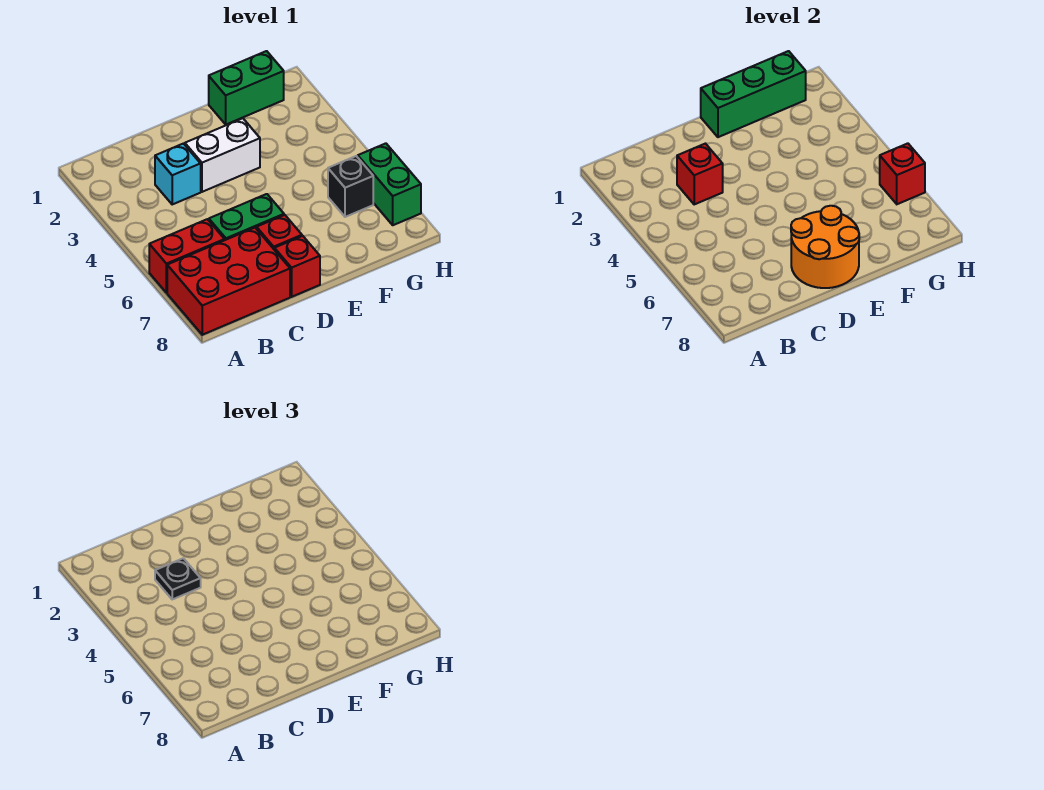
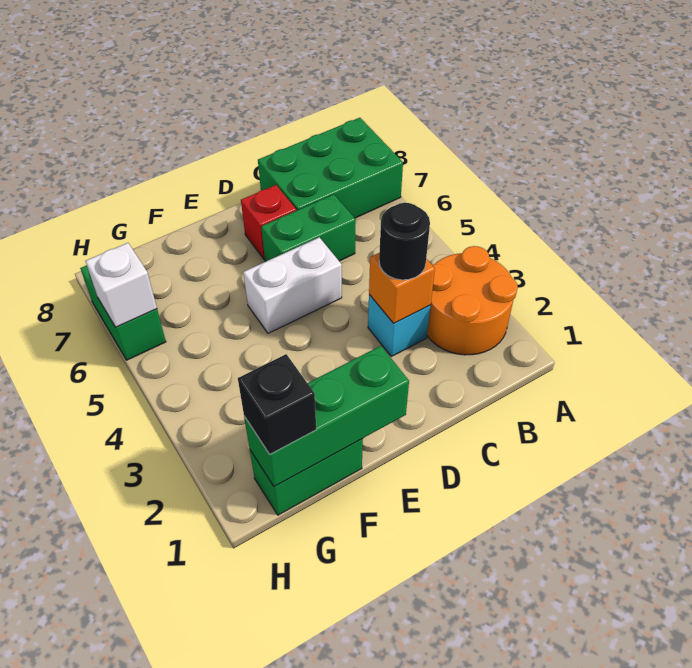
red 1x2 brick [149,219,225,293] -> none
red 2x3 brick [167,228,290,335] -> green 2x3 brick [258,118,403,218]
red 1x1 brick [677,144,723,204] -> orange 1x1 brick [369,253,435,323]
black 1x1 plate [155,558,201,599] -> black 1x1 round brick [379,203,430,280]
white 1x2 brick [185,118,260,192] -> white 1x2 brick moved to [243,237,342,333]
orange 2x2 round brick [791,206,859,288] -> orange 2x2 round brick moved to [427,246,518,355]
red 1x1 brick [274,236,320,297] -> none
black 1x1 brick [328,156,373,217] -> black 1x1 brick moved to [238,354,316,454]
red 1x1 brick [880,143,925,204] -> white 1x1 brick [86,243,157,327]

